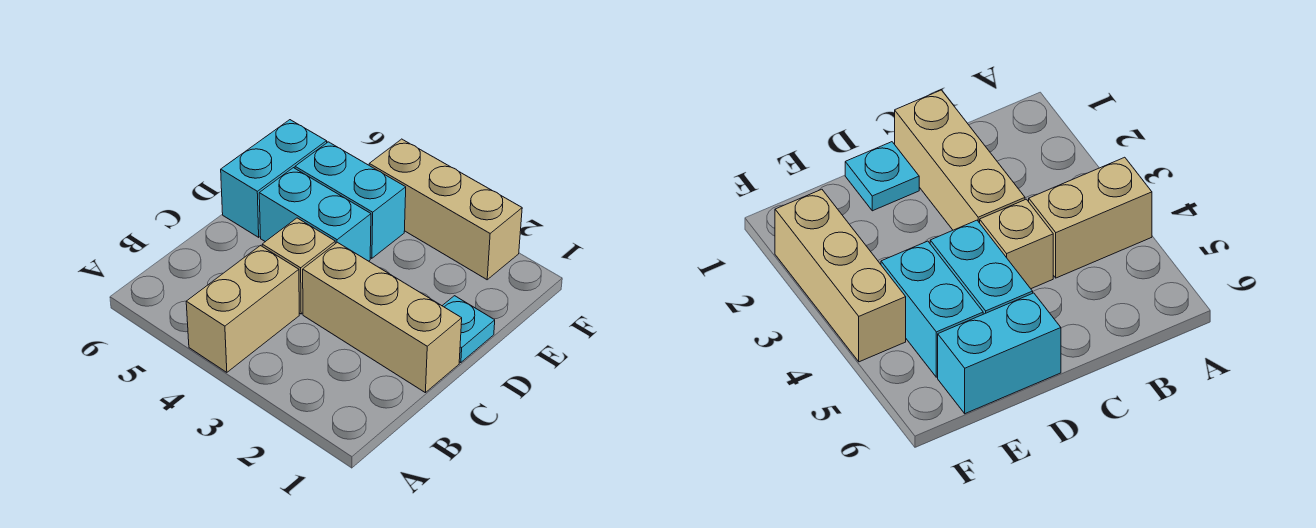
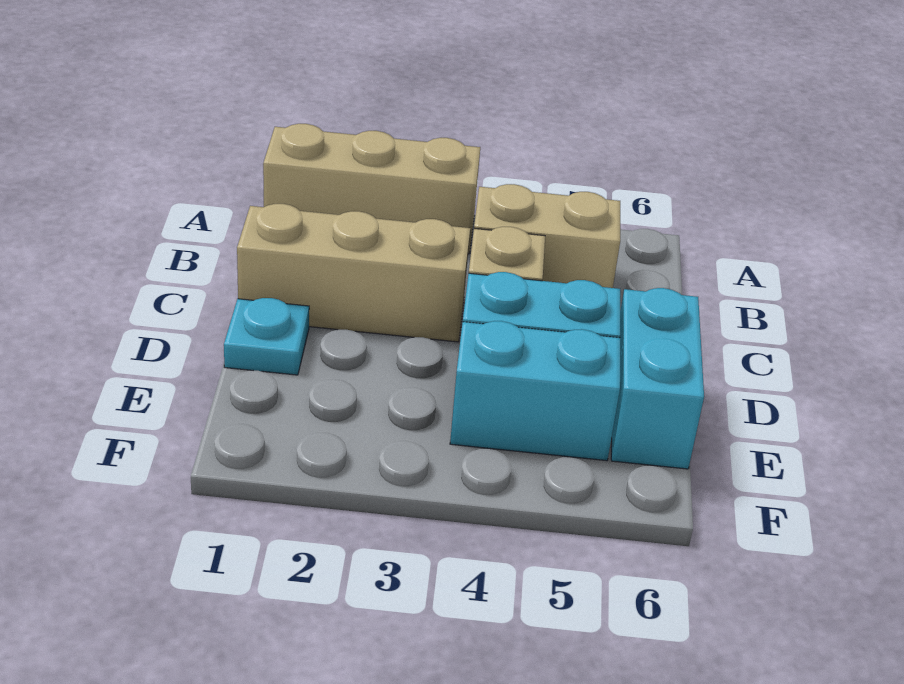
tan 1x2 brick [186,246,299,372] -> tan 1x2 brick turned to [474,184,620,288]
tan 1x3 brick [369,139,522,280] -> tan 1x3 brick moved to [263,124,480,254]

